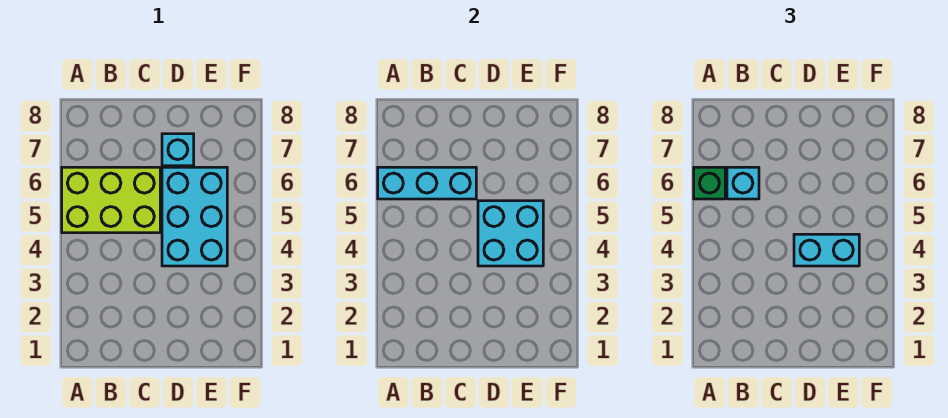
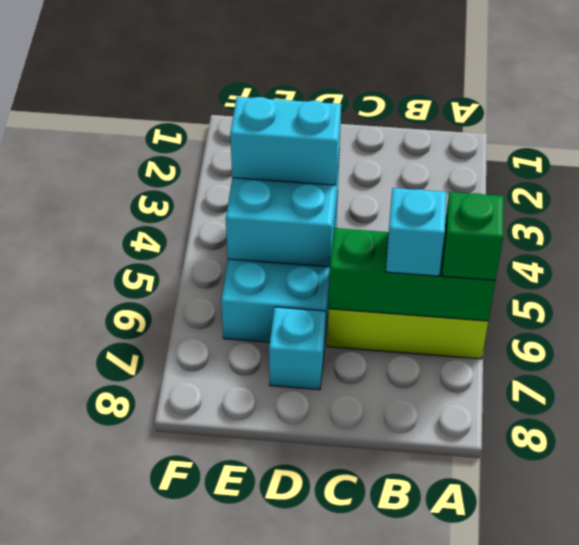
cyan 1x3 brick [378,167,476,199] -> green 1x3 brick [328,228,495,321]

